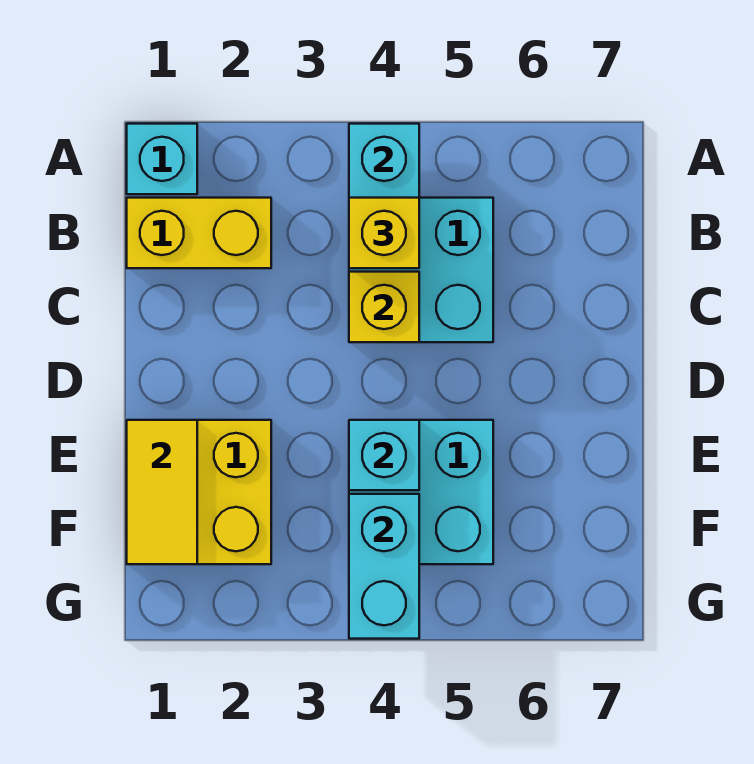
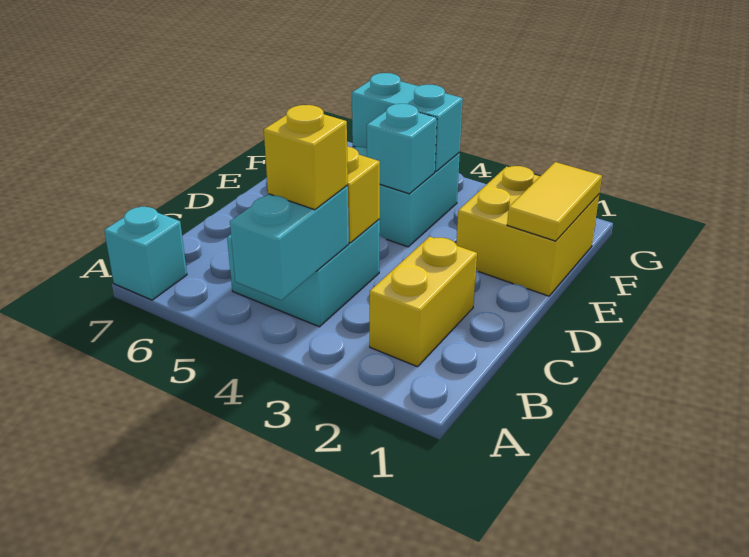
cyan 1x1 brick [127,124,197,194] -> cyan 1x1 brick moved to [104,207,187,300]
yellow 1x2 brick [127,198,271,268] -> yellow 1x2 brick turned to [370,236,477,367]
cyan 1x2 brick [349,494,419,639] -> cyan 1x2 brick turned to [352,73,463,172]

